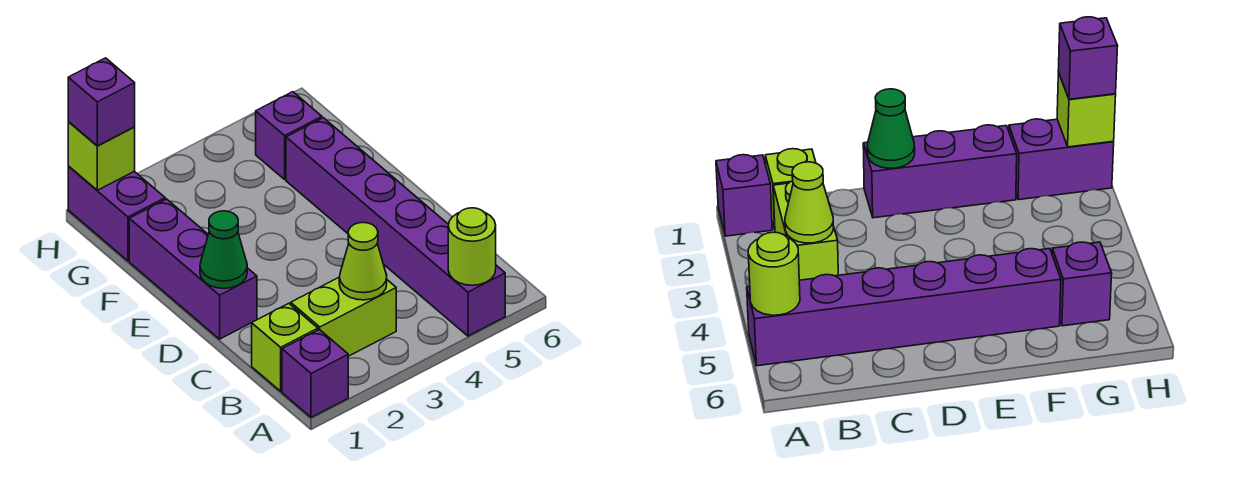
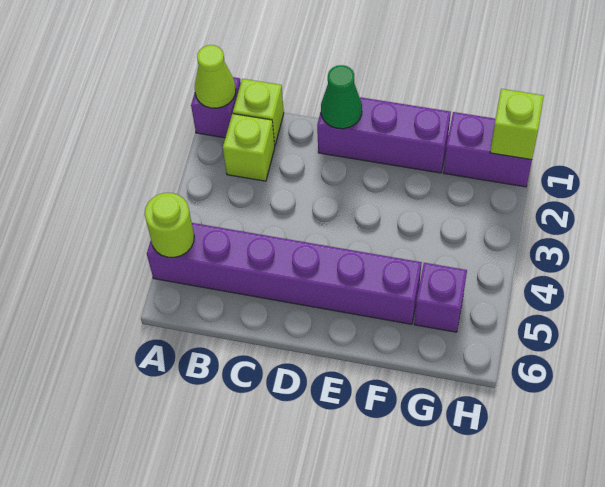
lime 1x2 brick [291,278,396,356] -> lime 1x1 brick [223,114,275,181]
lime 1x1 cone [339,222,387,300] -> lime 1x1 cone moved to [195,45,236,108]
purple 1x1 brick [68,58,135,146] -> none

